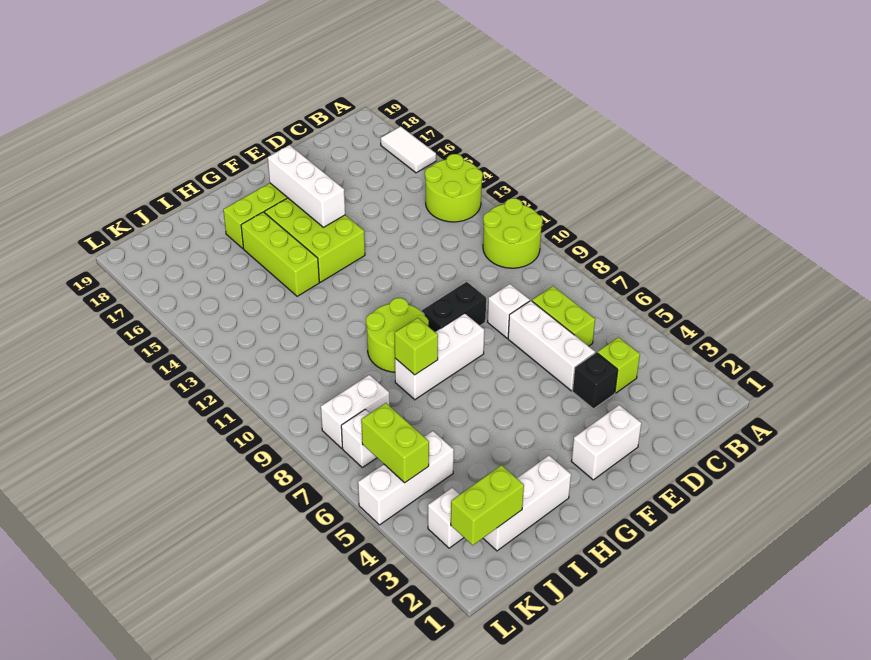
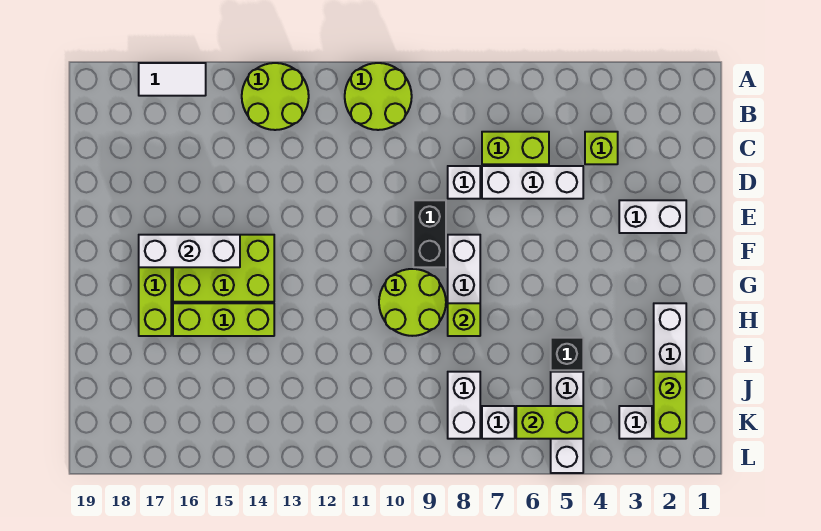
black 1x1 brick [572,353,618,409] -> black 1x1 brick moved to [551,338,583,370]
white 1x2 brick [571,405,641,480] -> white 1x2 brick turned to [619,200,686,233]

